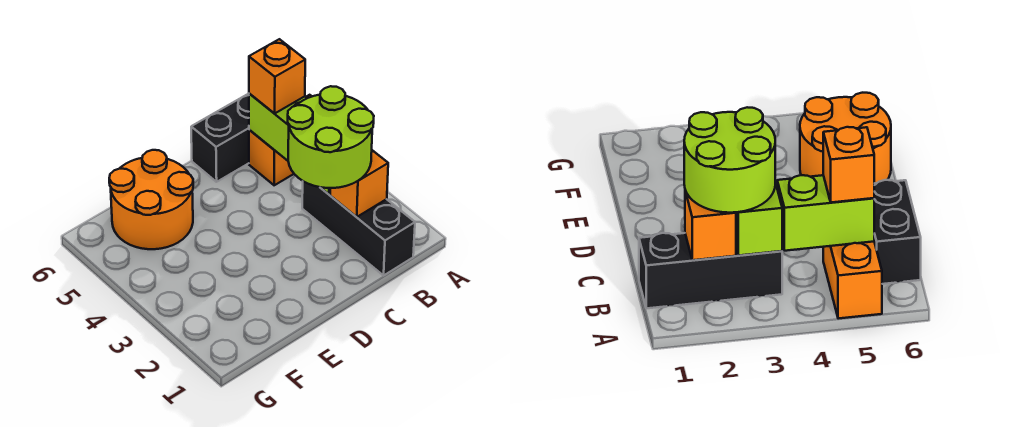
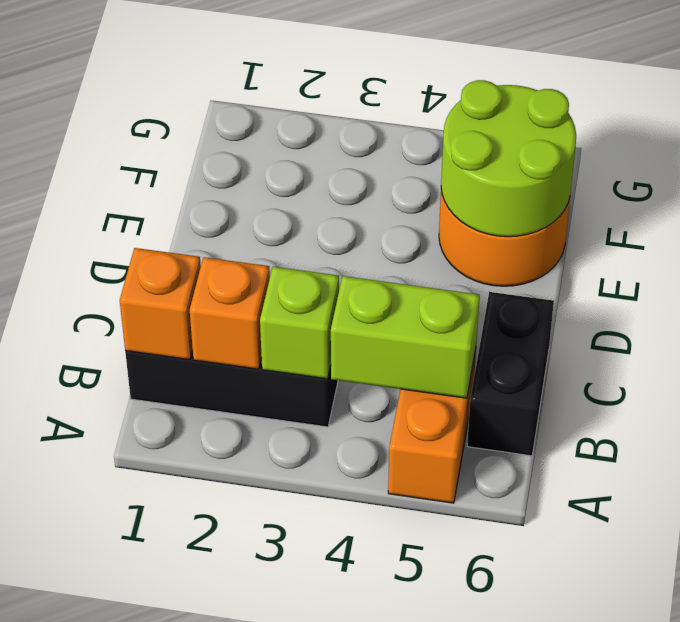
lime 2x2 round brick [288,86,374,188] -> lime 2x2 round brick moved to [441,80,576,237]
orange 1x1 brick [249,39,305,114] -> orange 1x1 brick moved to [120,248,201,360]

